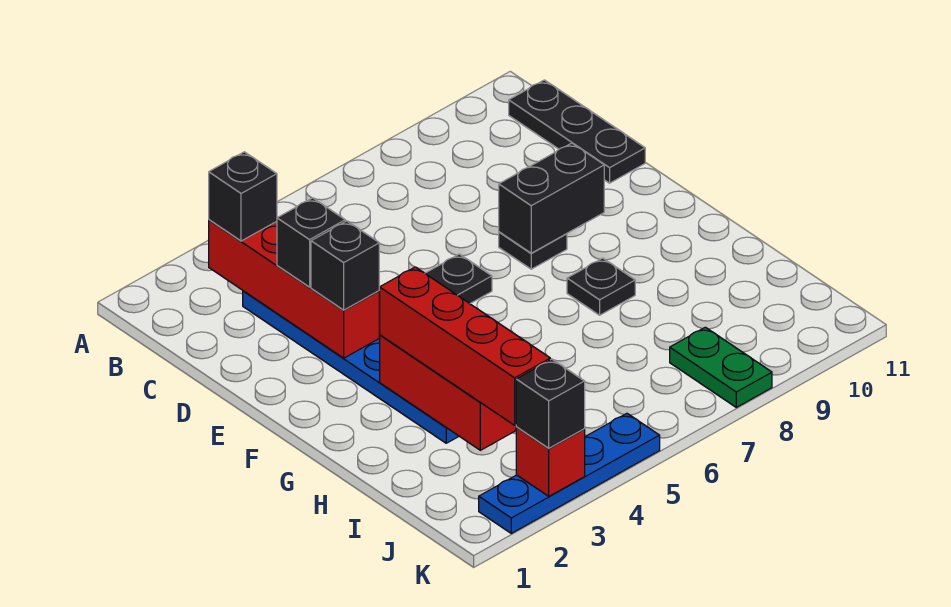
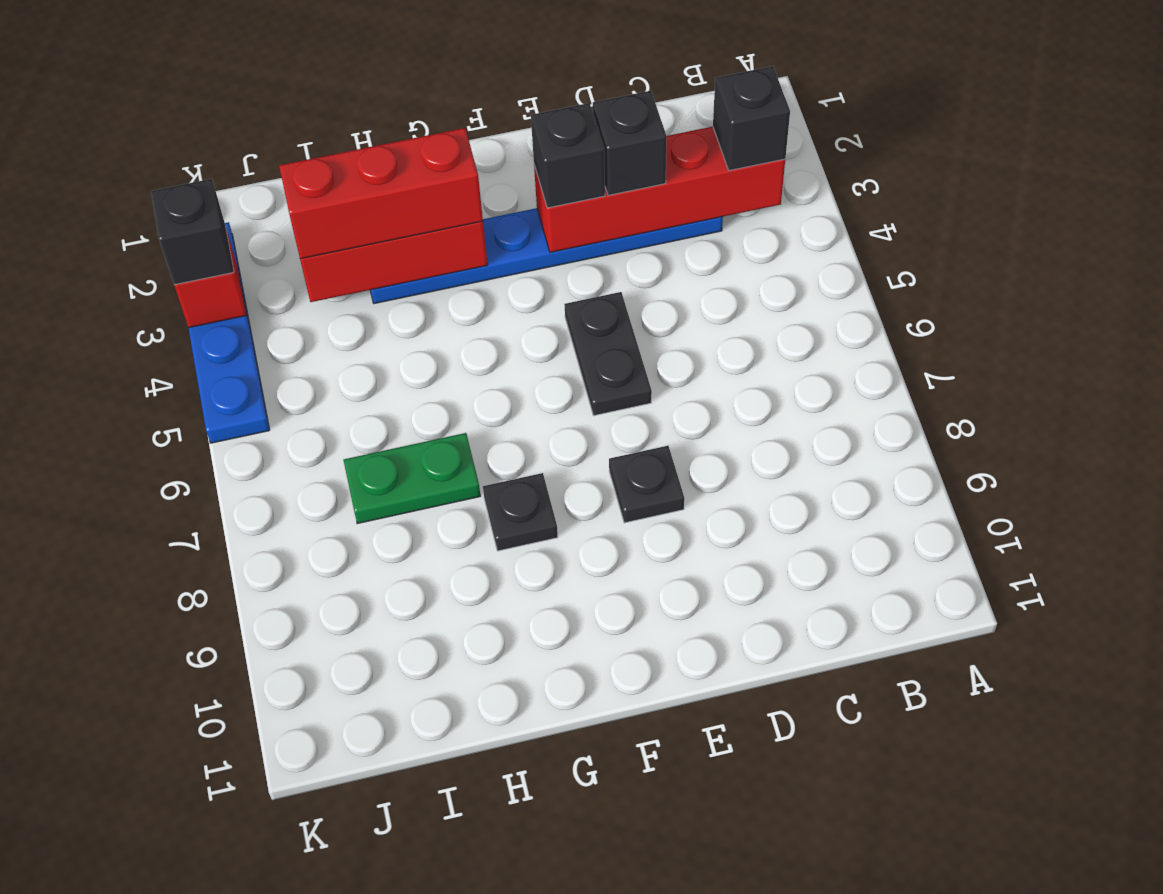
black 1x3 plate [509,80,645,183] -> none
black 1x2 brick [499,143,604,253] -> none
red 1x4 brick [379,267,550,425] -> red 1x3 brick [279,128,483,259]
green 1x2 plate [670,327,772,407] -> green 1x2 plate moved to [344,433,480,524]

